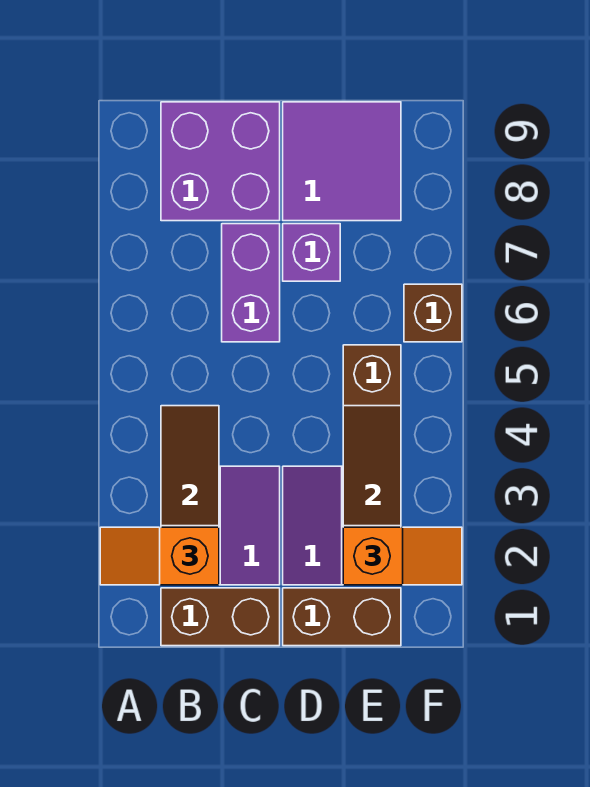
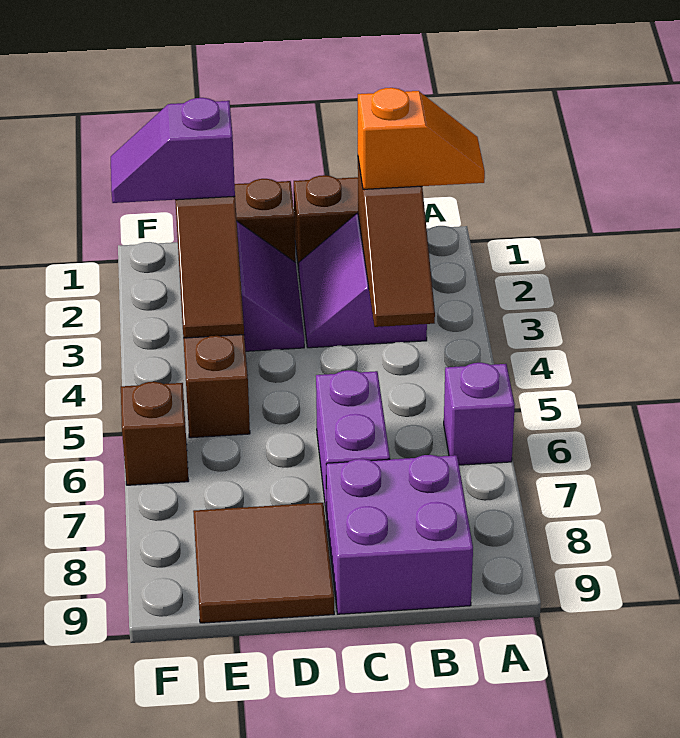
purple 1x1 brick [283,224,340,281] -> purple 1x1 brick moved to [444,363,515,465]
purple 2x2 tile [283,102,401,221] -> brown 2x2 tile [193,503,334,623]
orange 1x2 slope [343,527,462,585] -> purple 1x2 slope [111,98,235,203]

